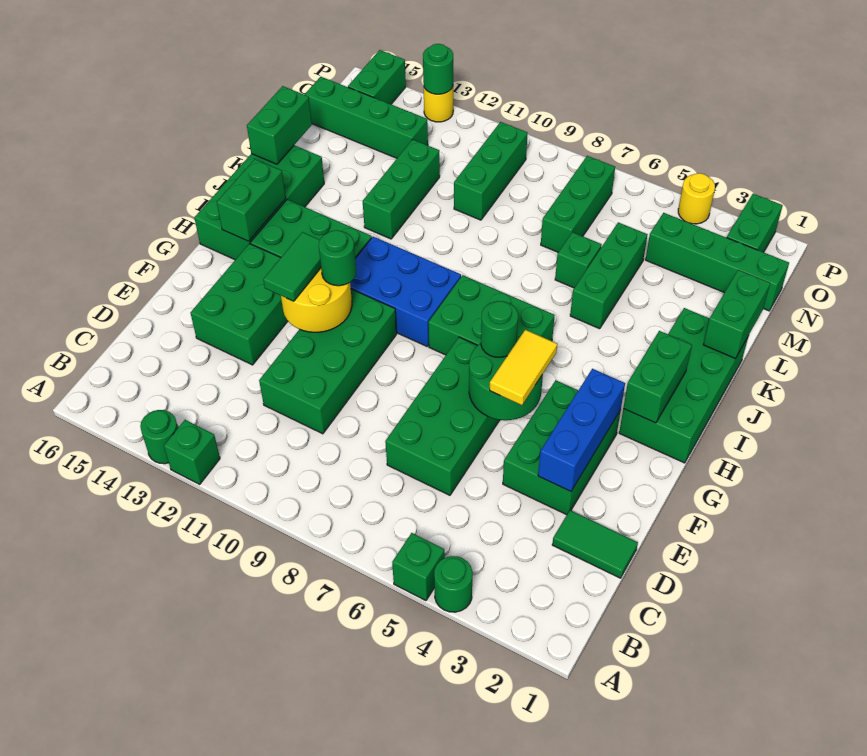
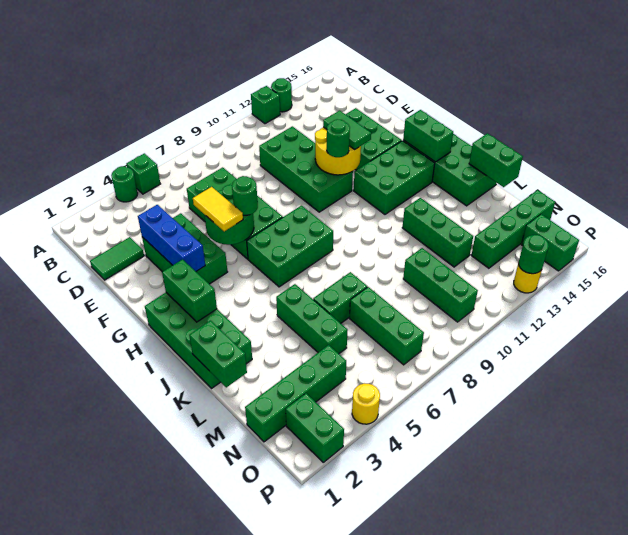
blue 2x3 brick [350,237,461,347] -> none
green 1x1 brick [555,232,602,288] -> green 1x2 brick [313,272,367,323]

